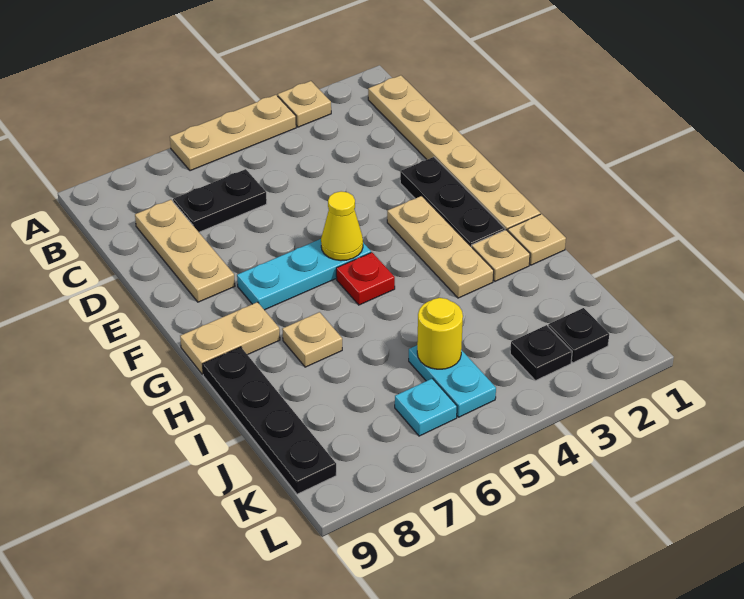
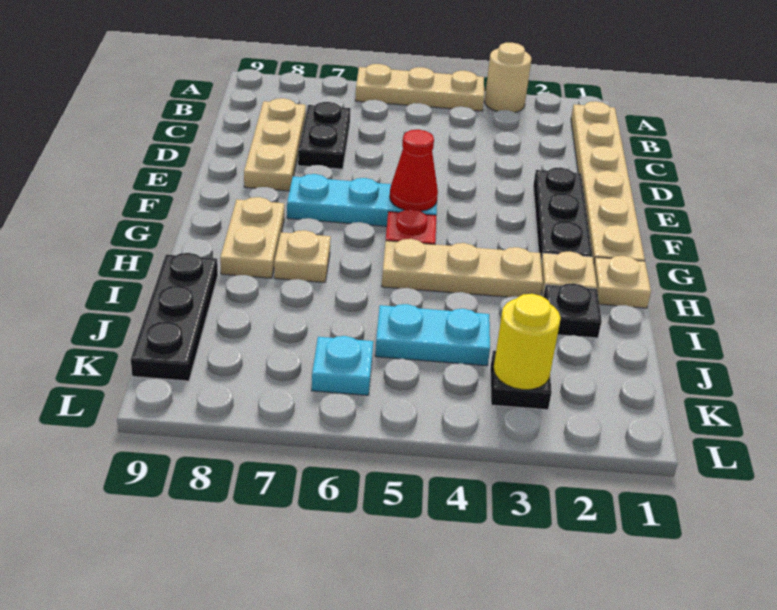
tan 1x1 plate [278,81,331,127] -> tan 1x1 round brick [484,43,532,112]
black 1x2 plate [173,169,267,232] -> black 1x2 plate turned to [298,102,351,169]
tan 1x3 plate [387,196,494,298] -> tan 1x3 plate turned to [382,239,543,297]
yellow 1x1 cone [321,191,363,261] -> red 1x1 cone [390,130,438,211]
tan 1x2 plate [180,302,280,375] -> tan 1x2 plate turned to [220,197,284,278]
black 1x4 plate [203,347,336,494] -> black 1x3 plate [131,253,218,381]
cyan 1x2 plate [409,345,496,417] -> cyan 1x2 plate turned to [375,304,490,366]
yellow 1x1 round brick [417,298,463,369] -> yellow 1x1 round brick moved to [494,294,561,390]
black 1x1 plate [548,308,609,363] -> black 1x1 plate moved to [543,283,602,338]

